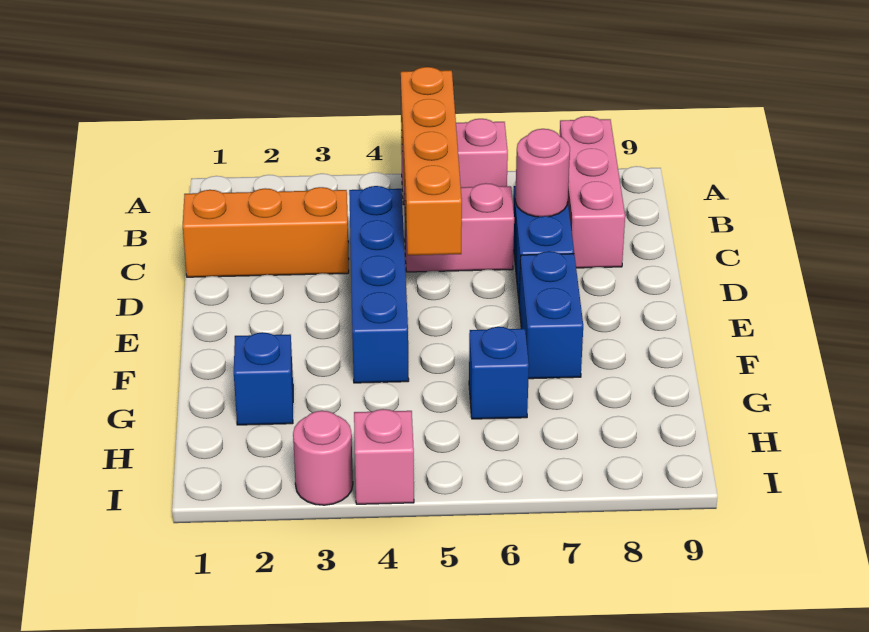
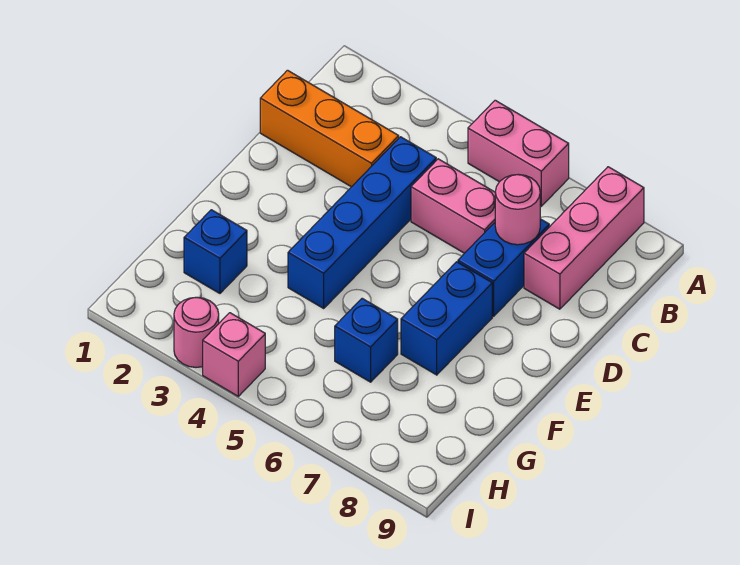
orange 1x4 brick [401,67,462,255] -> none

